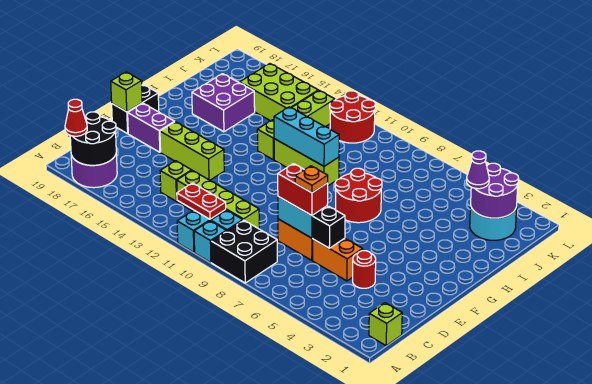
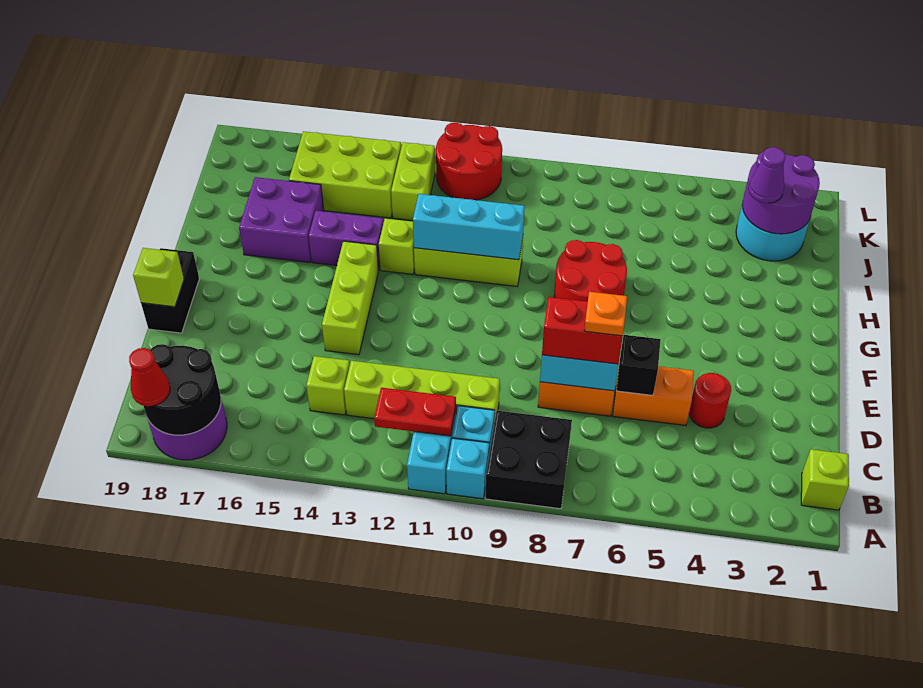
lime 1x3 brick [160,122,224,180] -> lime 1x3 brick turned to [322,241,379,355]
purple 1x2 brick [128,103,175,152] -> purple 1x2 brick moved to [309,211,383,270]

